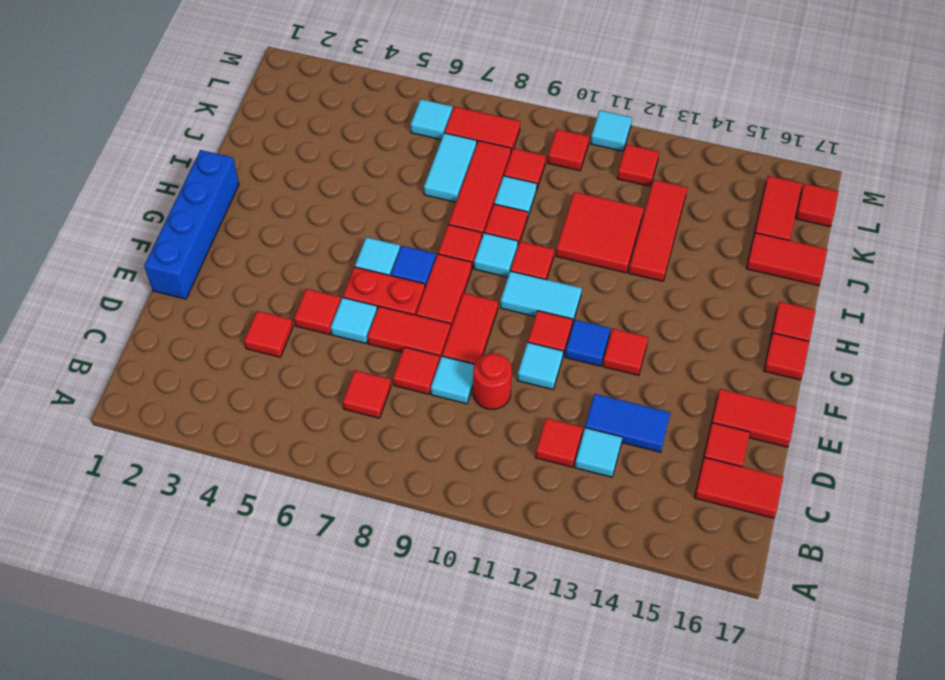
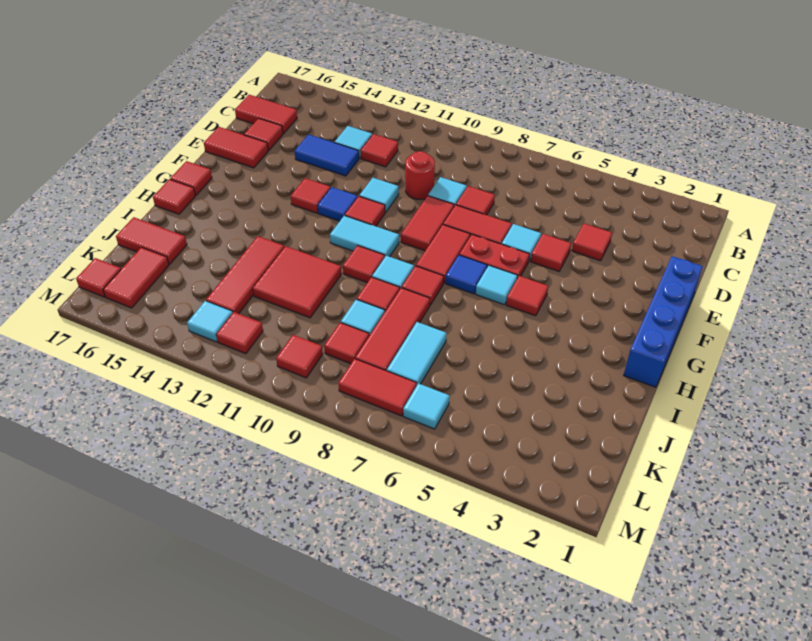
red 1x1 tile [343,370,391,418] -> red 1x1 tile moved to [506,276,548,316]
cyan 1x1 tile [591,110,632,151] -> cyan 1x1 tile moved to [187,301,233,342]

